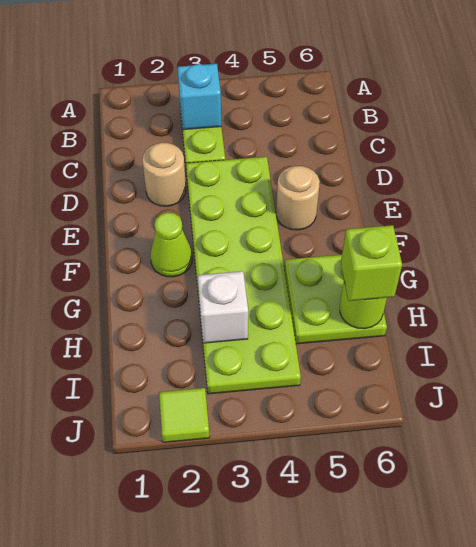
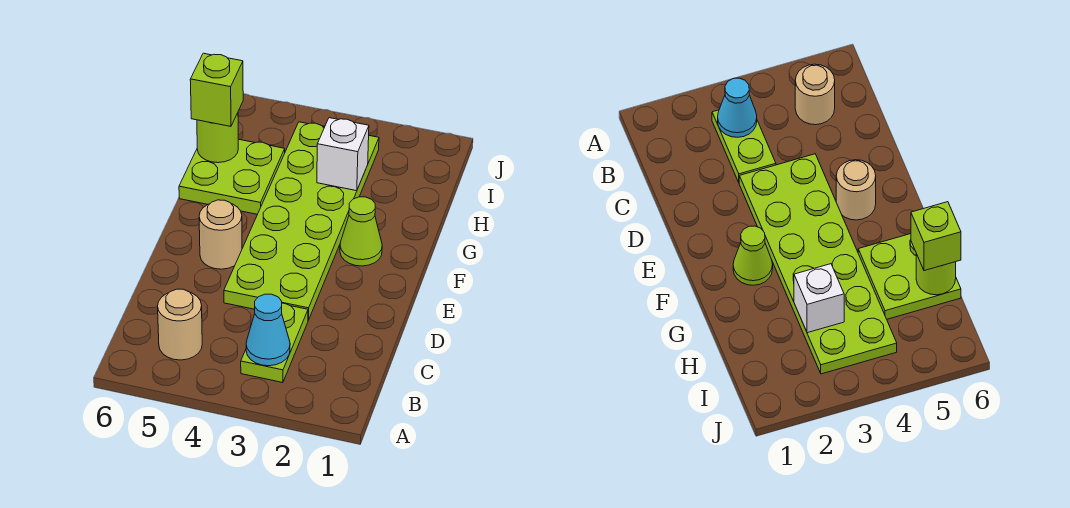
cyan 1x1 brick [178,64,221,130] -> cyan 1x1 cone [246,294,290,366]
tan 1x1 round brick [142,143,186,206] -> tan 1x1 round brick moved to [158,289,202,360]
lime 1x1 tile [159,388,210,442] -> none

